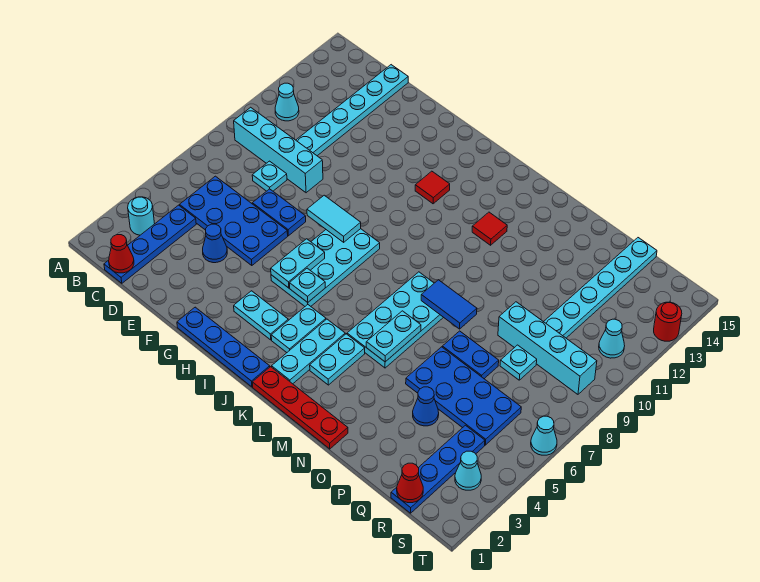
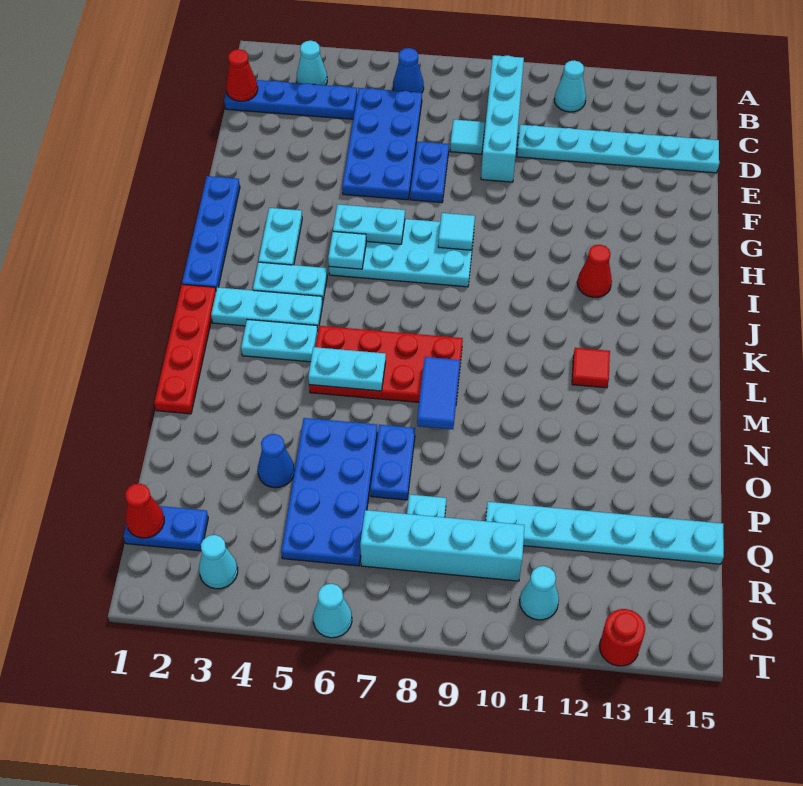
cyan 1x1 round brick [128,197,155,235] -> cyan 1x1 cone [297,41,327,85]
cyan 1x1 plate [252,161,287,191] -> cyan 1x1 tile [450,120,485,154]
blue 1x1 cone [203,224,227,263] -> blue 1x1 cone moved to [393,48,424,93]
cyan 1x2 tile [307,195,361,242] -> cyan 1x1 tile [438,213,475,250]
red 1x1 tile [415,171,450,204] -> red 1x1 cone [577,245,612,297]
cyan 2x4 plate [347,272,443,368] -> red 2x4 plate [309,326,463,402]
cyan 1x4 brick [498,302,597,394] -> cyan 1x4 brick turned to [360,510,525,581]
blue 1x4 plate [391,425,485,513] -> blue 1x2 plate [123,506,208,551]

